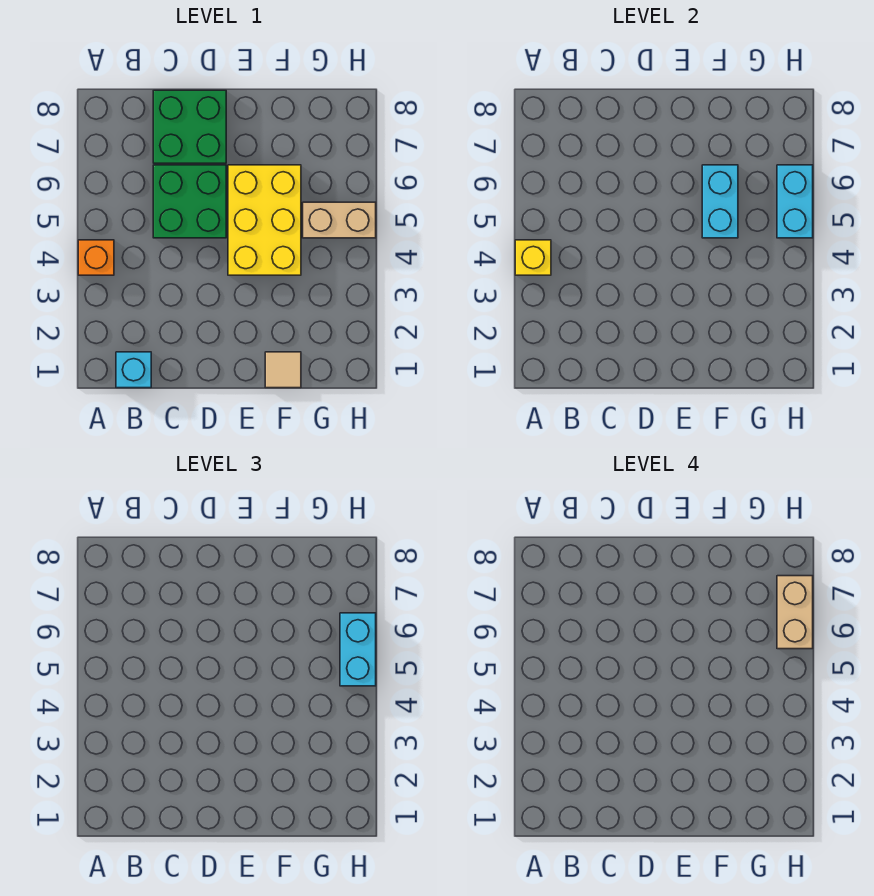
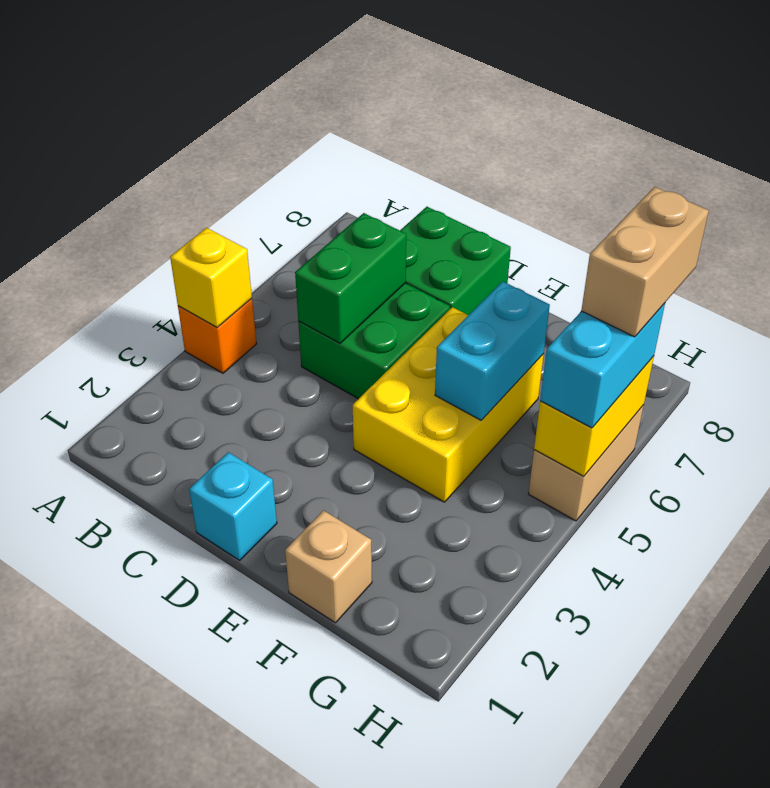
cyan 1x1 brick [116,352,151,388] -> cyan 1x1 brick moved to [189,452,277,560]
none -> green 1x2 brick [295,213,406,343]
tan 1x1 tile [265,352,301,388] -> tan 1x1 brick [285,511,372,623]
tan 1x2 brick [303,202,376,238] -> tan 1x2 brick turned to [529,405,644,521]
cyan 1x2 brick [777,165,813,238] -> yellow 1x2 brick [534,356,654,476]

